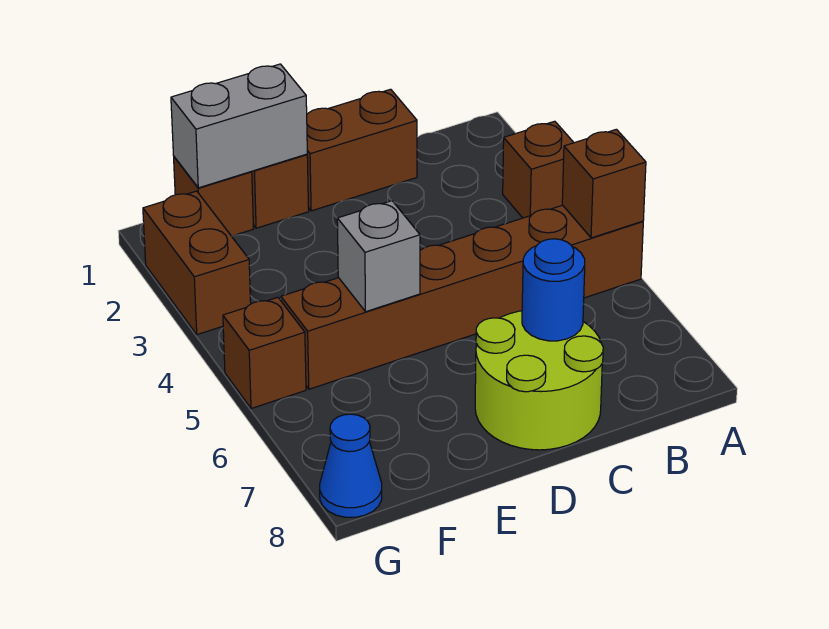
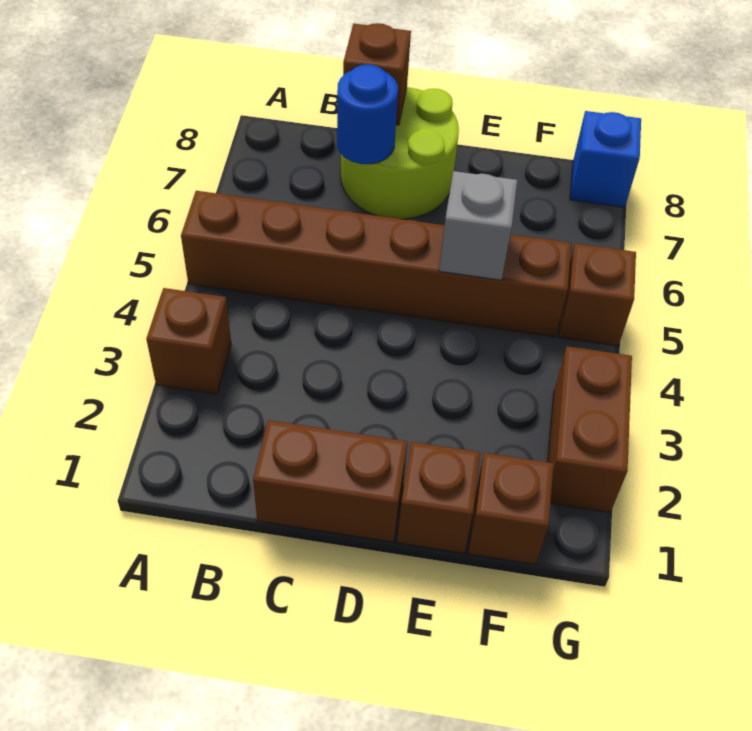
brown 1x1 brick [562,129,646,238] -> brown 1x1 brick moved to [343,23,411,125]
grey 1x2 brick [171,64,307,188] -> none
blue 1x1 cone [320,414,382,517] -> blue 1x1 brick [570,111,641,207]

